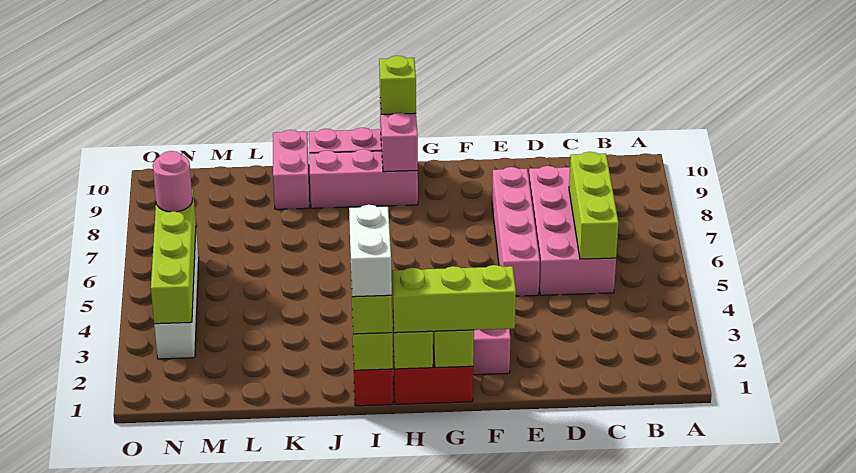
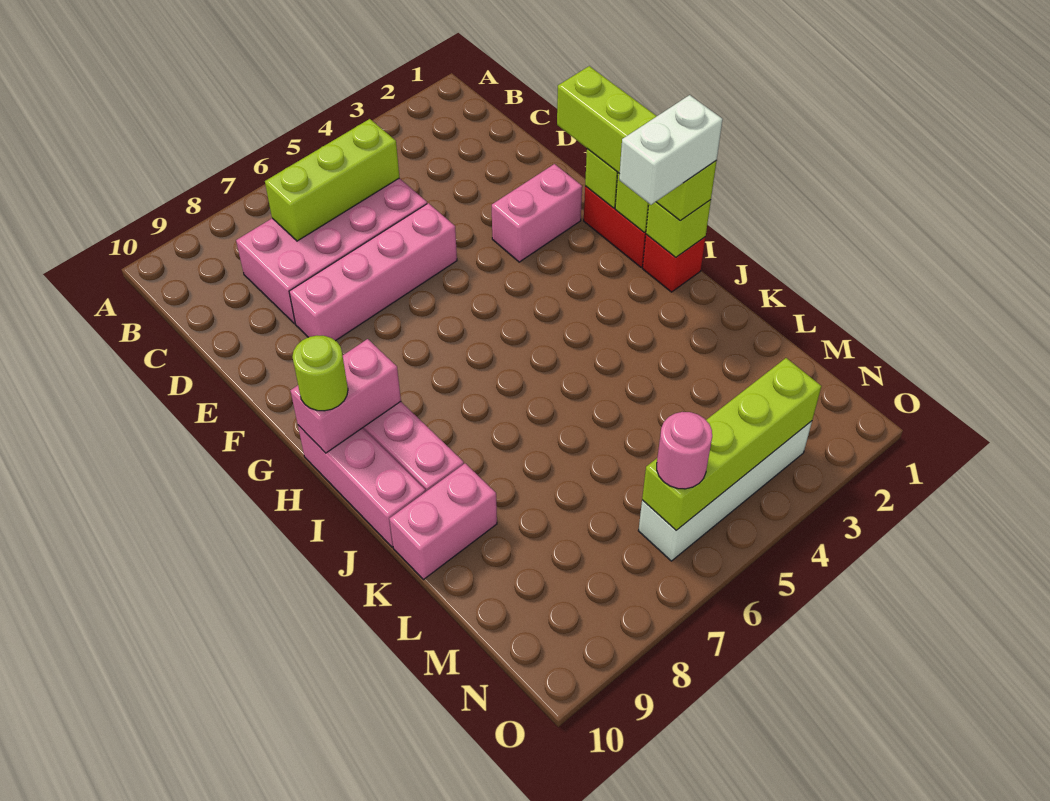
lime 1x1 brick [379,56,416,114] -> lime 1x1 round brick [292,336,348,411]

